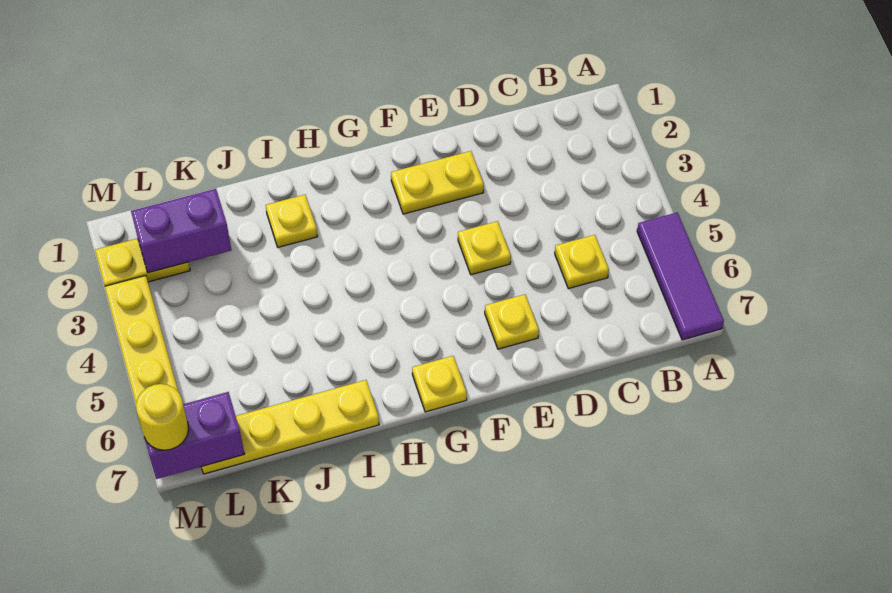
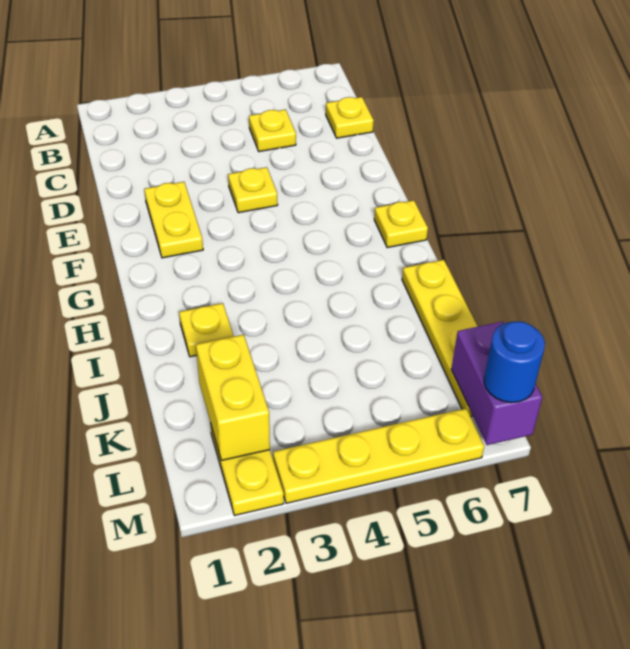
purple 1x3 tile [637,213,724,340] -> none
yellow 1x1 plate [485,294,539,349] -> yellow 1x1 plate moved to [326,97,374,138]
purple 1x2 brick [131,189,231,273] -> yellow 1x2 brick [196,335,270,460]
yellow 1x1 round brick [136,384,189,450] -> blue 1x1 round brick [484,322,545,403]

